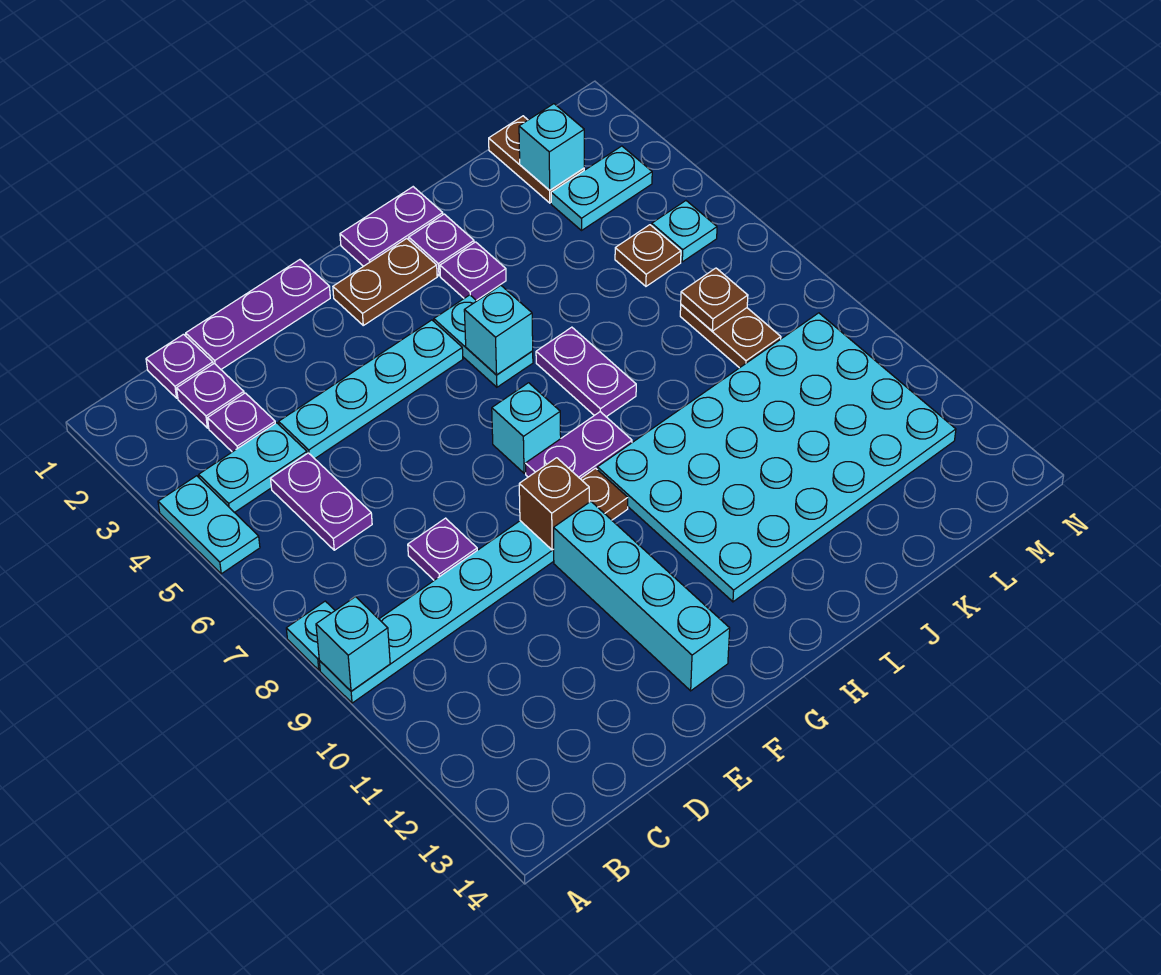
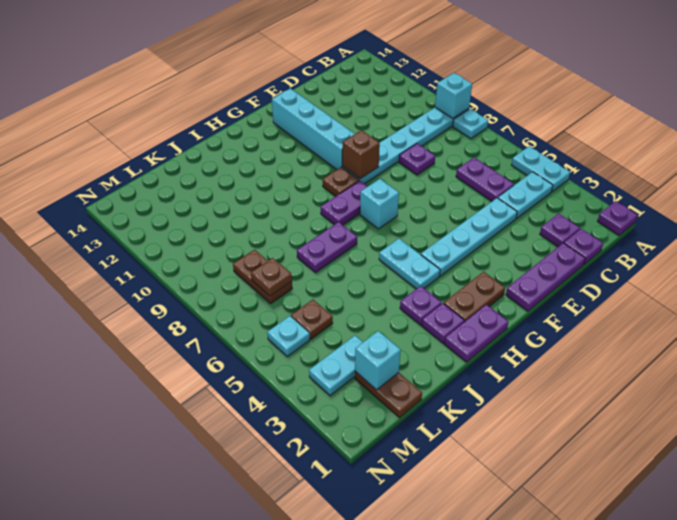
purple 1x1 plate [208,393,275,452] -> purple 1x1 plate moved to [598,201,638,235]
cyan 1x1 brick [464,285,533,375] -> none
cyan 4x6 plate [597,313,956,602] -> none
purple 1x2 plate [536,327,636,417] -> purple 1x2 plate turned to [297,222,357,272]

